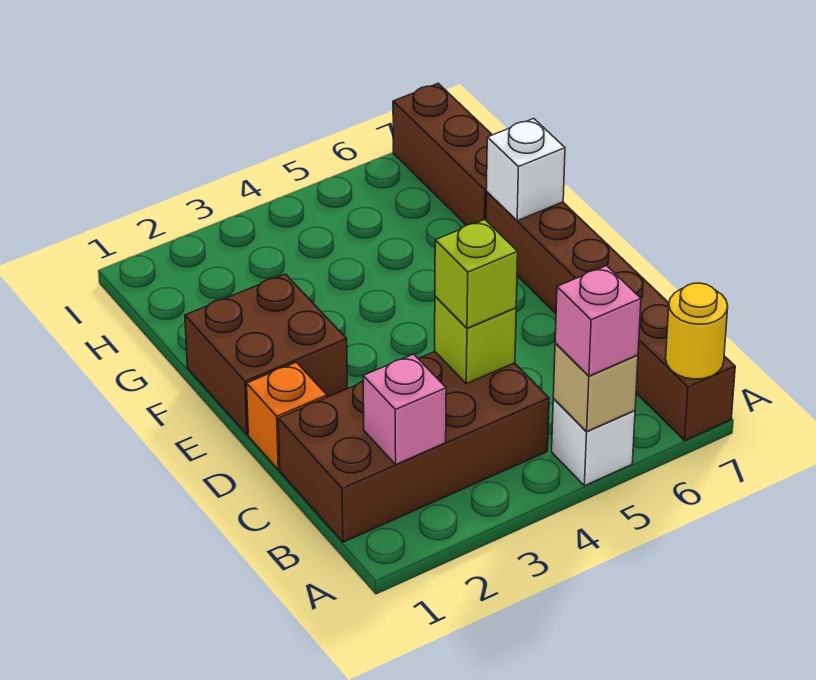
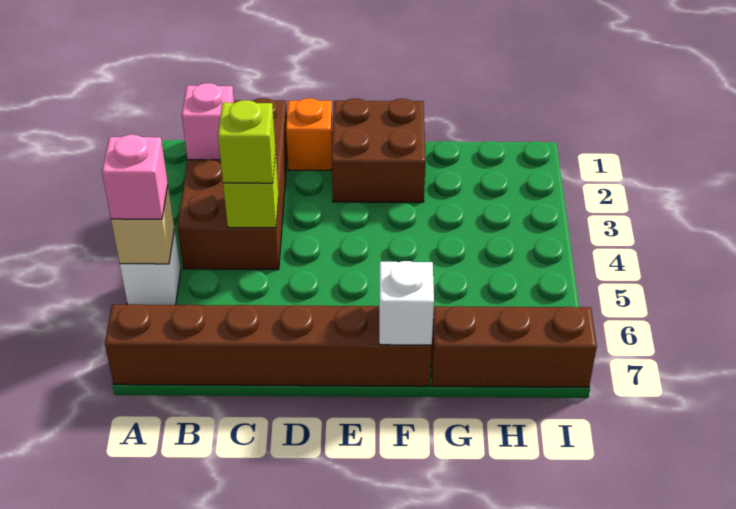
yellow 1x1 round brick [666,283,728,379] -> none

